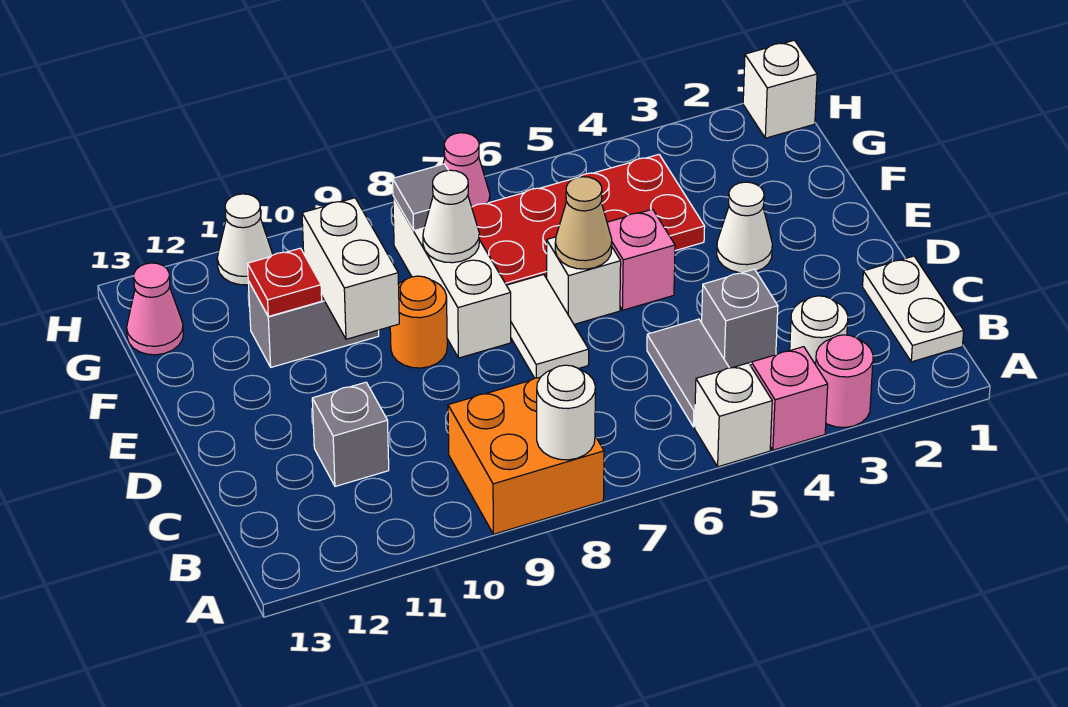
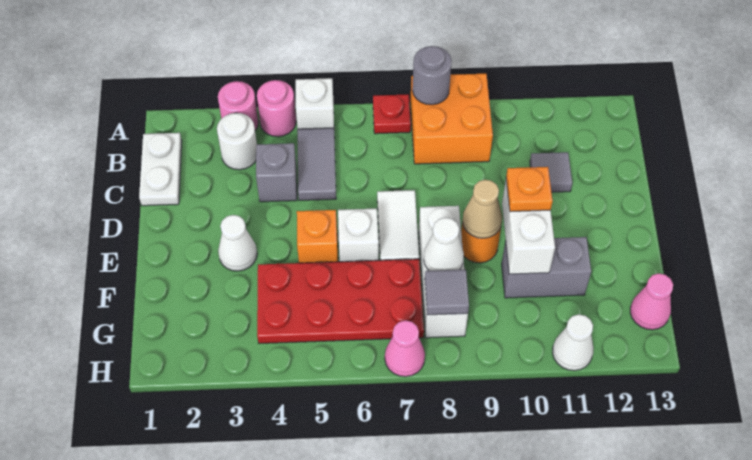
pink 1x1 brick [751,347,828,450] -> pink 1x1 round brick [257,80,296,137]
white 1x1 round brick [537,365,595,460] -> grey 1x1 round brick [412,46,452,105]
grey 1x1 brick [312,382,389,486] -> grey 1x1 tile [530,152,572,192]
pink 1x1 brick [607,209,675,310] -> orange 1x1 brick [297,210,338,263]
tan 1x1 cone [555,177,612,269] -> tan 1x1 cone moved to [462,180,502,238]
none -> orange 1x1 plate [506,167,552,212]
red 1x1 plate [248,248,322,316] -> red 1x1 plate moved to [373,94,411,134]
white 1x1 brick [743,40,817,138] -> none

